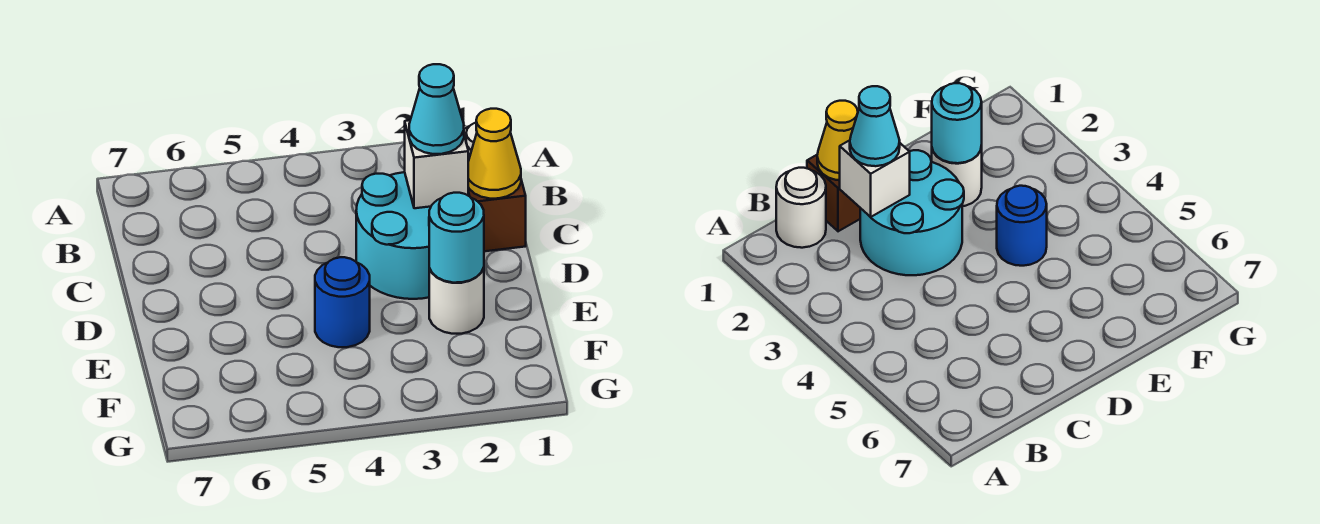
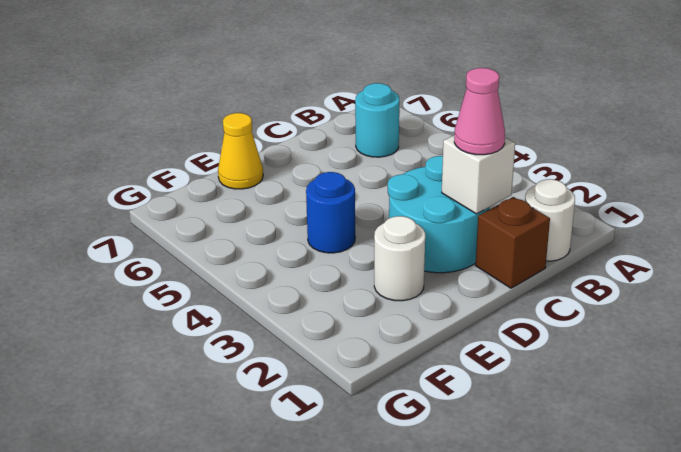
yellow 1x1 cone [468,109,521,199] -> yellow 1x1 cone moved to [218,113,263,189]
cyan 1x1 cone [409,64,464,154] -> pink 1x1 cone [454,68,505,155]
cyan 1x1 round brick [429,193,484,283] -> cyan 1x1 round brick moved to [355,83,399,157]

